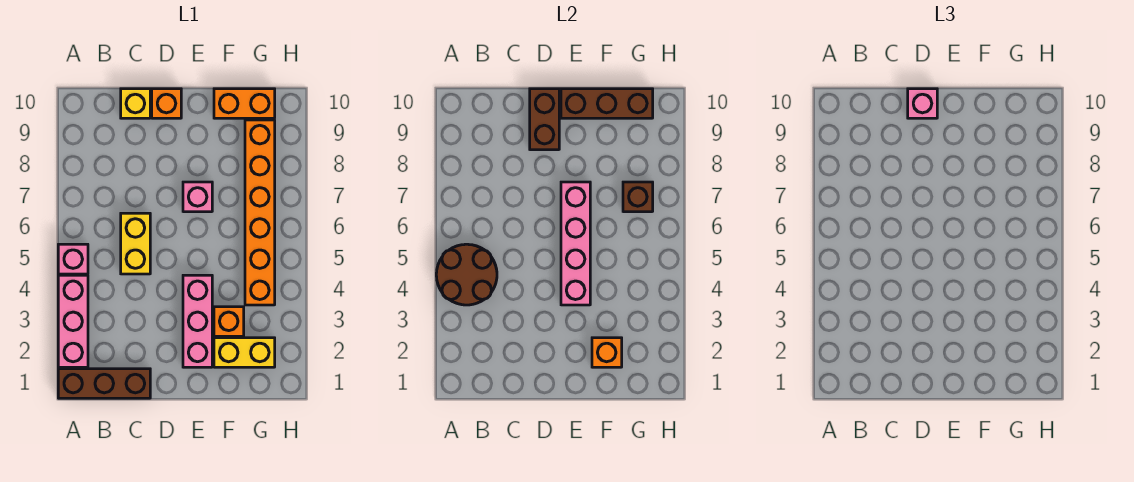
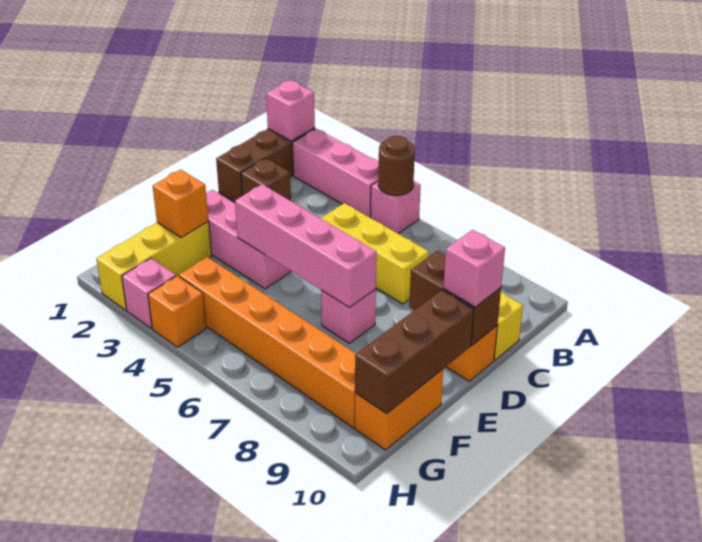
none -> pink 1x1 brick [266,80,315,141]
brown 2x2 round brick [436,244,497,305] -> brown 1x1 round brick [378,136,415,195]
yellow 1x2 brick [121,213,150,274] -> yellow 1x3 brick [321,203,429,304]
yellow 1x2 brick [214,338,275,367] -> yellow 1x3 brick [97,222,212,310]
orange 1x1 brick [214,307,244,336] -> orange 1x1 brick moved to [148,276,206,347]
brown 1x1 brick [623,182,653,212] -> brown 1x1 brick moved to [241,158,291,201]
none -> pink 1x1 brick [122,258,176,328]

